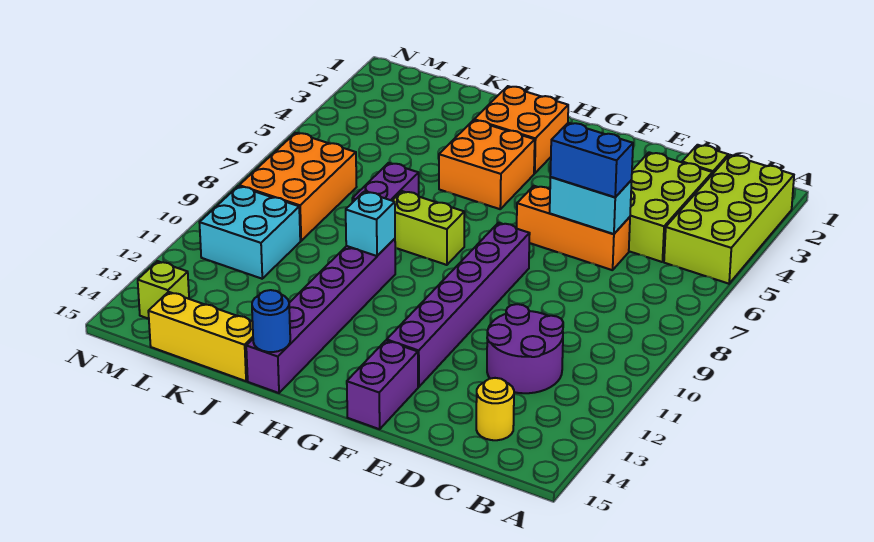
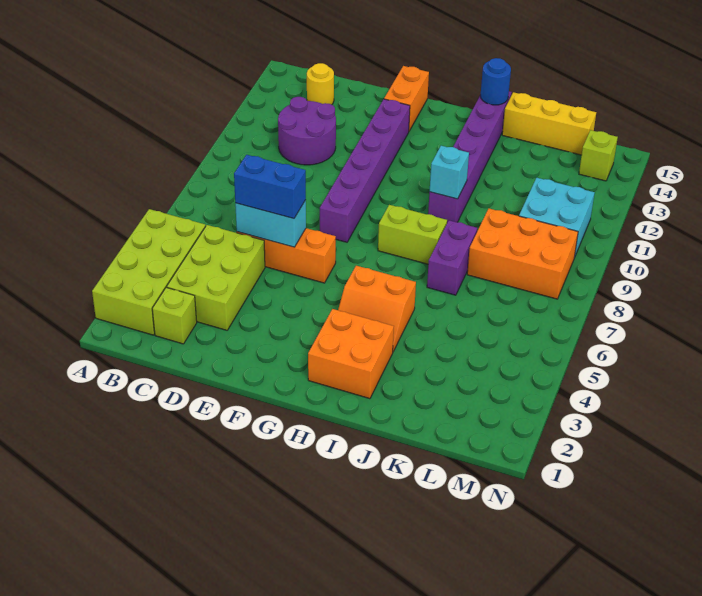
purple 1x2 brick [347,341,418,429] -> orange 1x2 brick [384,66,429,131]
orange 2x2 brick [439,120,535,209] -> orange 2x2 slope [338,266,416,351]
orange 2x3 brick [239,133,356,241] -> orange 2x3 brick turned to [467,209,578,299]

